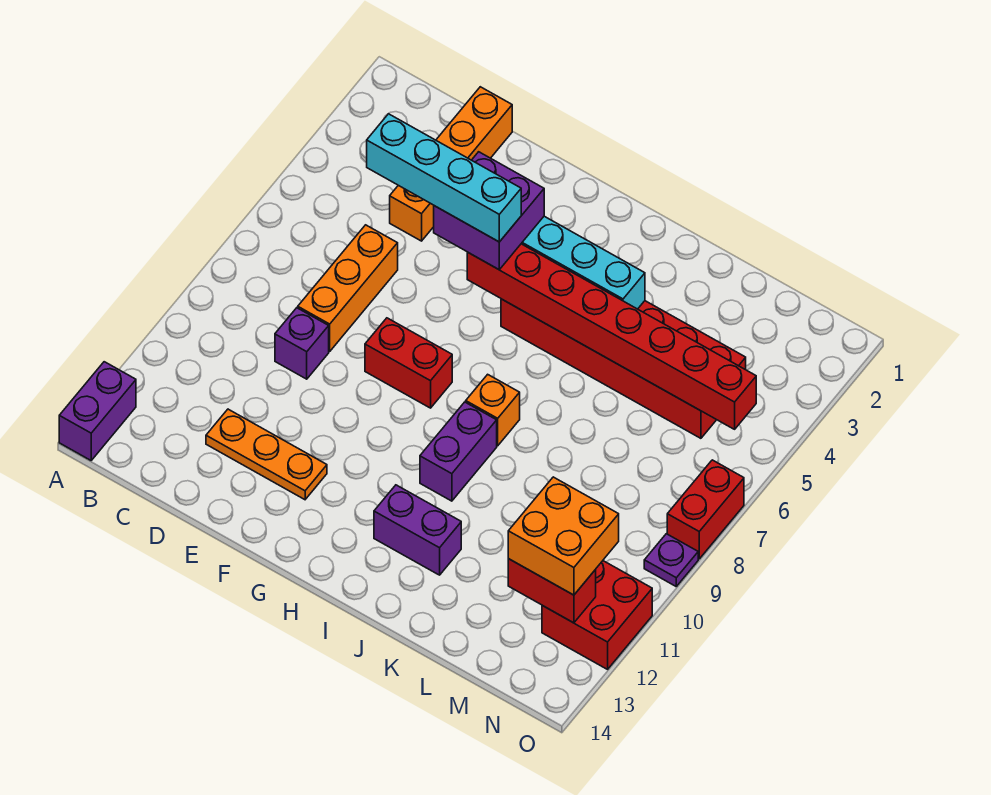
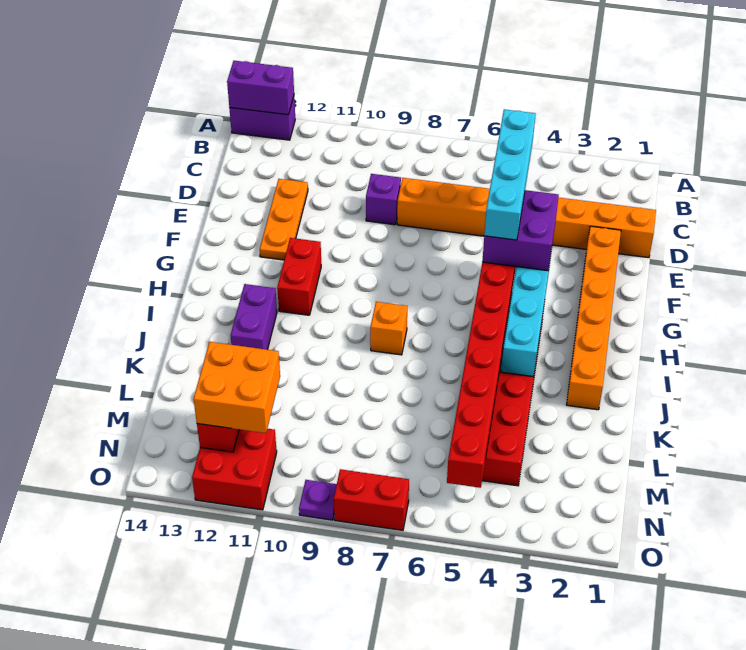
none -> orange 1x6 brick [567,226,621,410]
red 1x2 brick [365,318,452,408] -> red 1x2 brick moved to [277,238,321,315]
purple 1x2 brick [420,402,497,501] -> purple 1x2 brick moved to [227,61,294,115]

